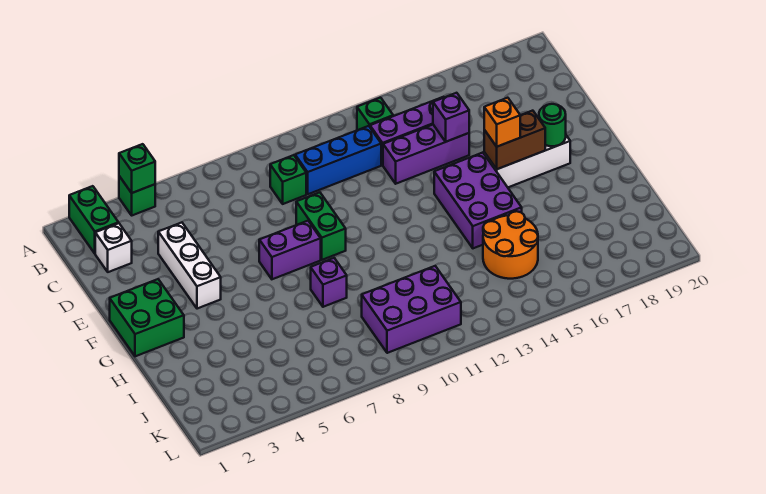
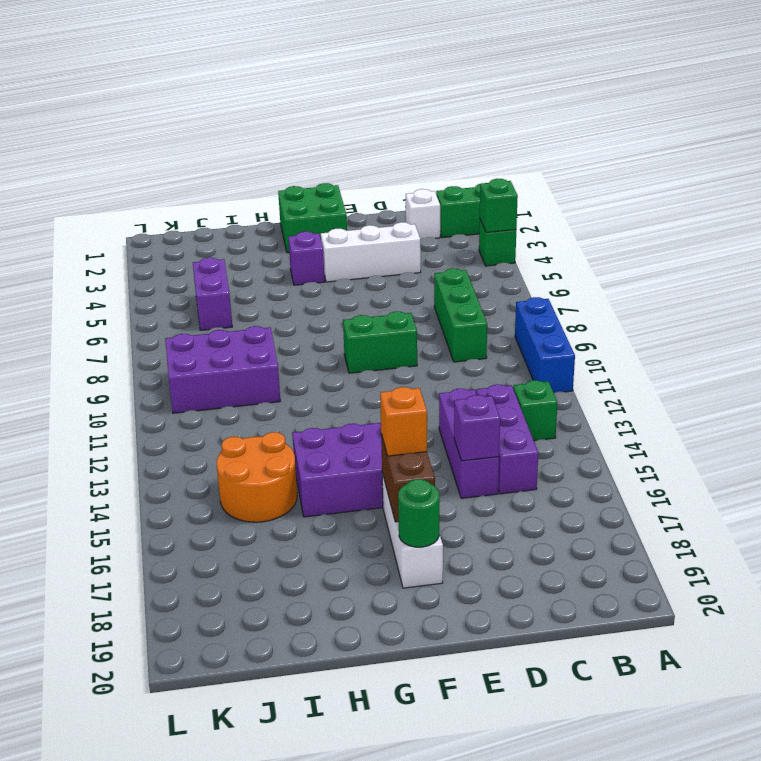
green 1x1 brick [270,155,306,204] -> green 1x3 brick [434,268,487,362]
blue 1x3 brick [295,126,381,194] -> blue 1x3 brick moved to [515,297,575,393]
purple 1x2 brick [259,221,321,279] -> purple 1x2 brick moved to [193,258,232,330]
purple 1x1 brick [311,258,347,307] -> purple 1x1 brick moved to [288,232,325,285]
purple 2x3 brick [362,266,461,353] -> purple 2x3 brick turned to [165,326,280,413]

